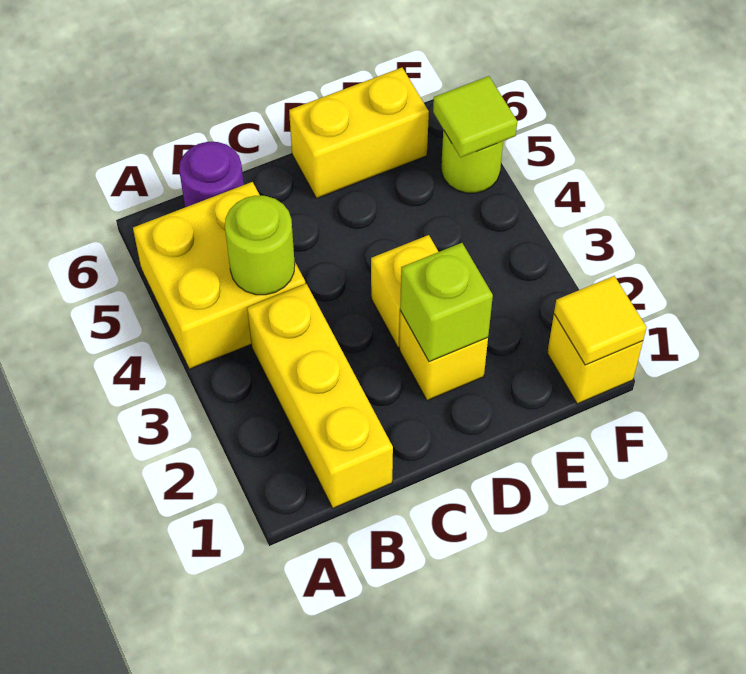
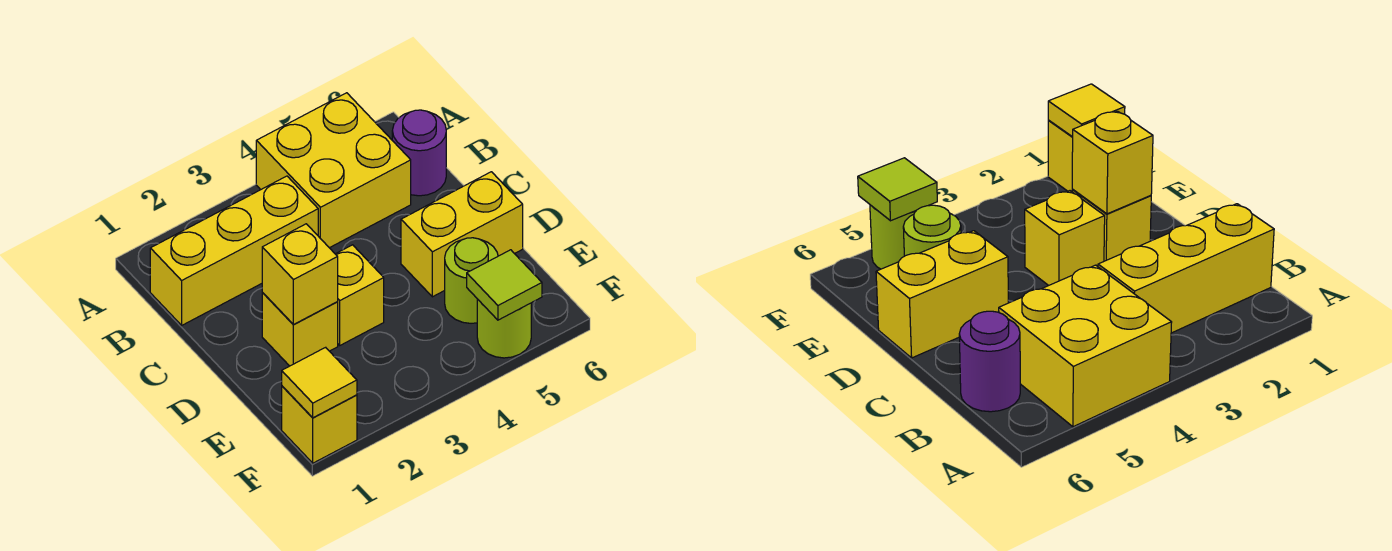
lime 1x1 round brick [225,196,295,295] -> lime 1x1 round brick moved to [445,238,498,323]
lime 1x1 brick [400,243,493,362] -> yellow 1x1 brick [262,224,338,325]
yellow 1x2 brick [289,68,429,199] -> yellow 1x2 brick turned to [401,172,523,297]

